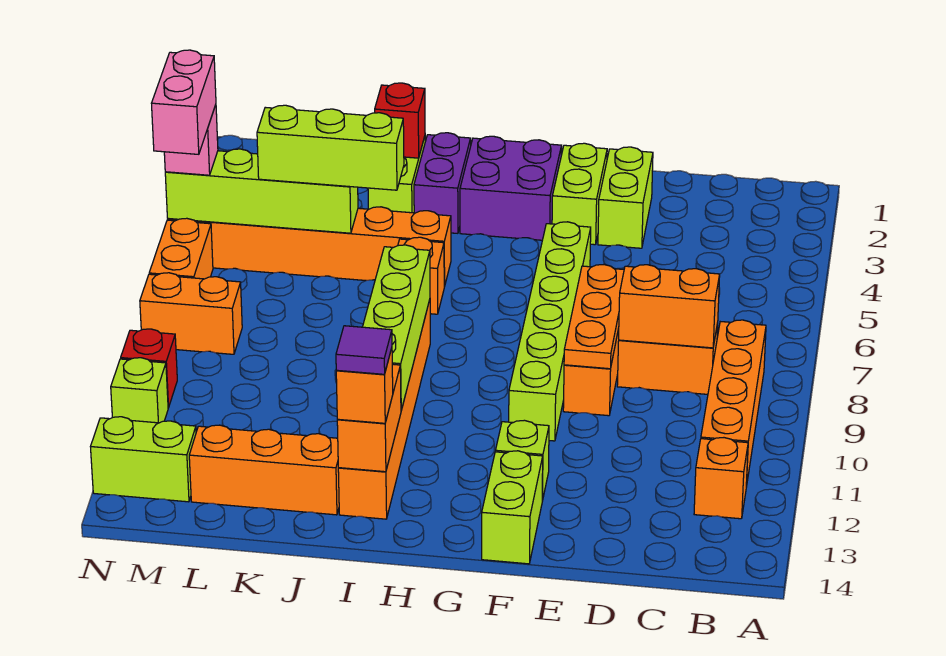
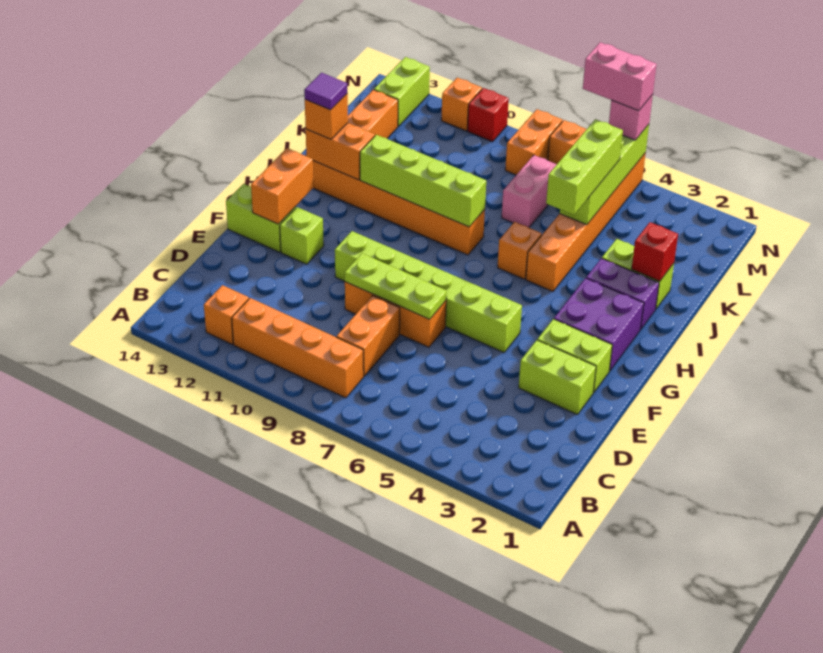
orange 1x2 brick [618,265,720,348] -> orange 1x2 brick moved to [251,148,314,224]
orange 1x3 plate [564,265,624,369] -> lime 1x3 plate [345,253,447,319]
none -> pink 1x2 brick [502,155,557,228]
lime 1x1 brick [111,358,168,423] -> orange 1x1 brick [441,78,482,131]

